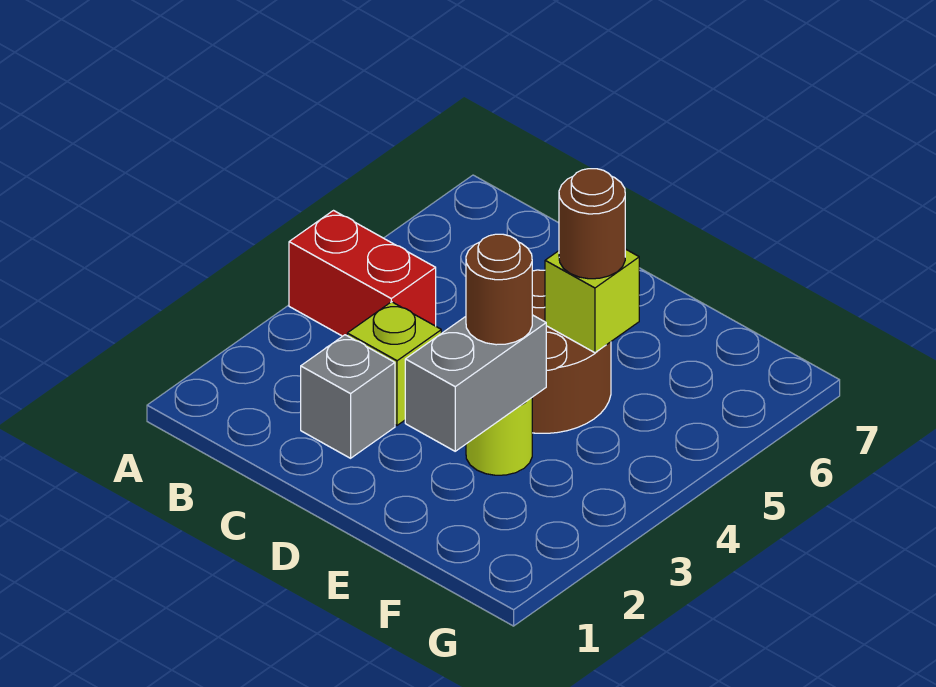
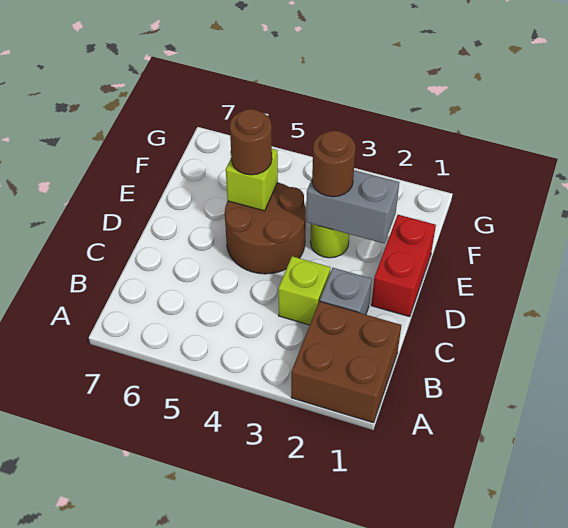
none -> brown 2x2 brick [291,301,401,423]
red 1x2 brick [289,211,436,336] -> red 1x2 brick moved to [371,215,436,317]

